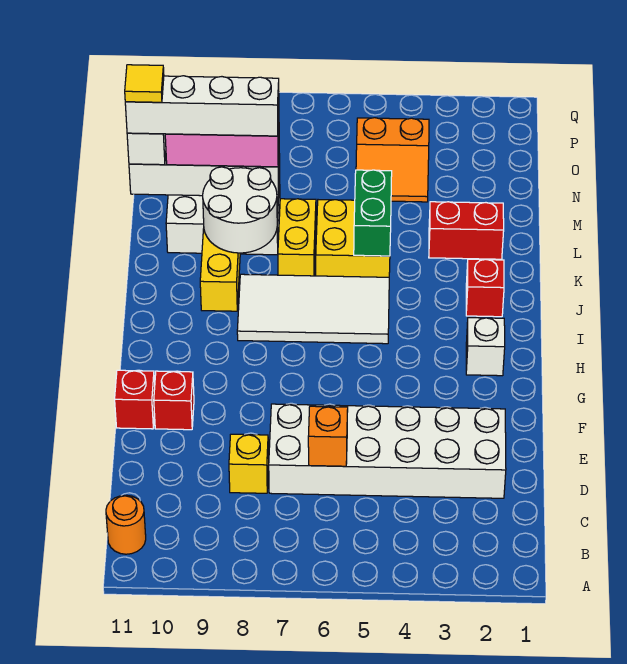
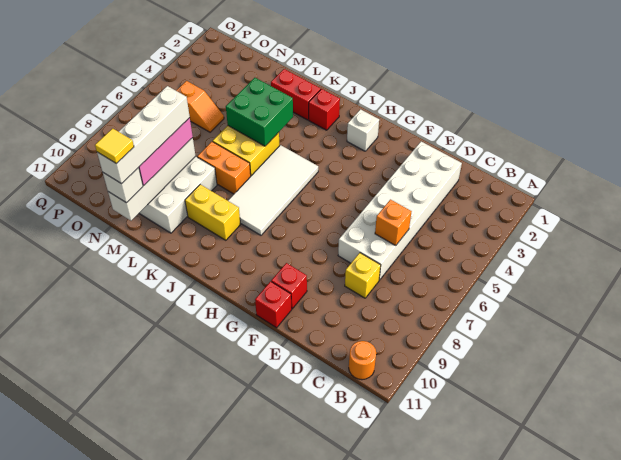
green 1x2 brick [354,170,392,256] -> green 2x2 brick [226,78,293,146]
yellow 1x2 brick [278,199,316,276] -> orange 1x2 brick [197,142,251,194]
white 2x2 round brick [203,167,277,253] -> none
red 1x2 brick [429,202,504,259] -> red 1x2 brick turned to [271,69,321,120]
orange 2x2 slope [356,118,429,202] -> orange 1x2 slope [176,81,224,132]

